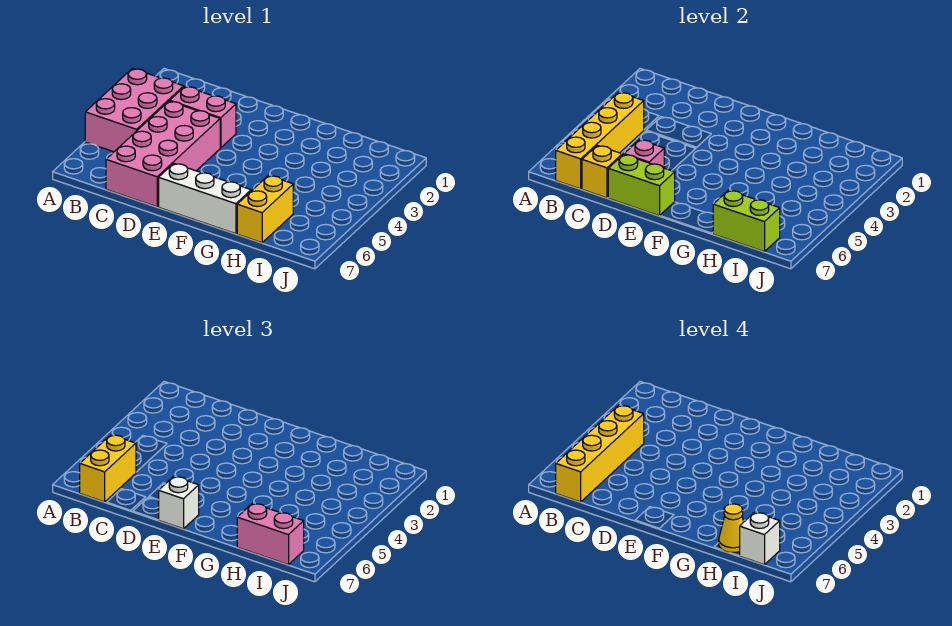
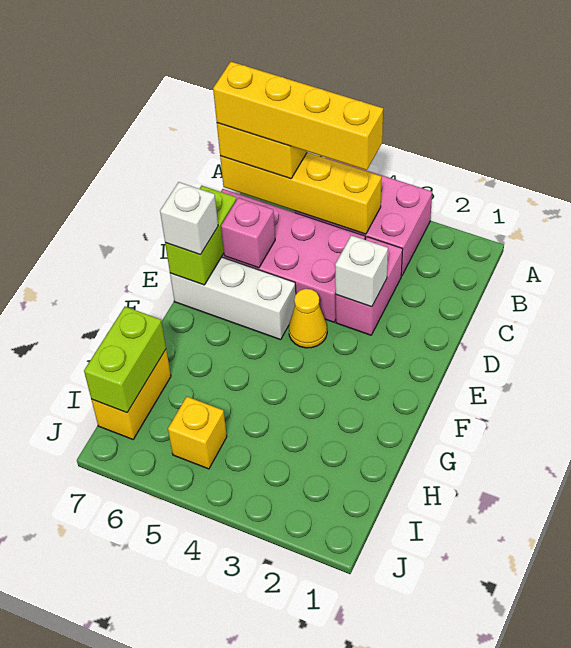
yellow 1x1 brick [582,145,622,198] -> yellow 1x1 brick moved to [168,397,227,469]
white 1x3 brick [159,163,251,234] -> white 1x3 brick turned to [170,257,296,340]
yellow 1x2 brick [237,176,293,243] -> yellow 1x2 brick turned to [91,350,171,439]
pink 1x2 brick [237,503,304,565] -> none
yellow 1x1 cone [719,504,744,552] -> yellow 1x1 cone moved to [289,289,327,348]
white 1x1 brick [740,512,780,565] -> white 1x1 brick moved to [335,235,388,307]

